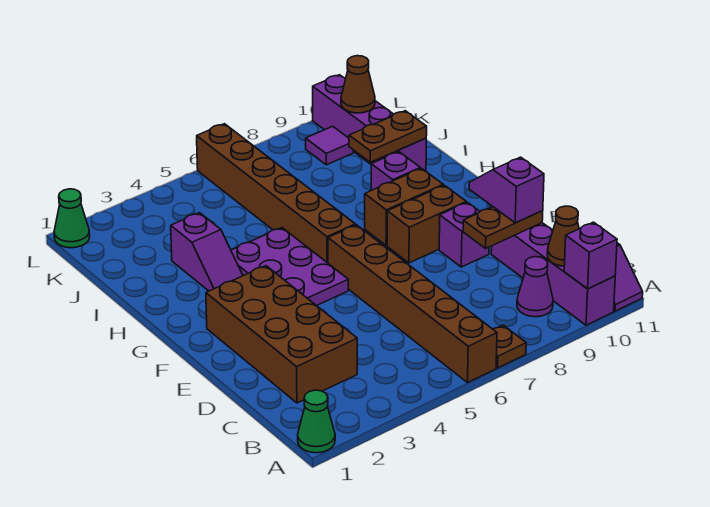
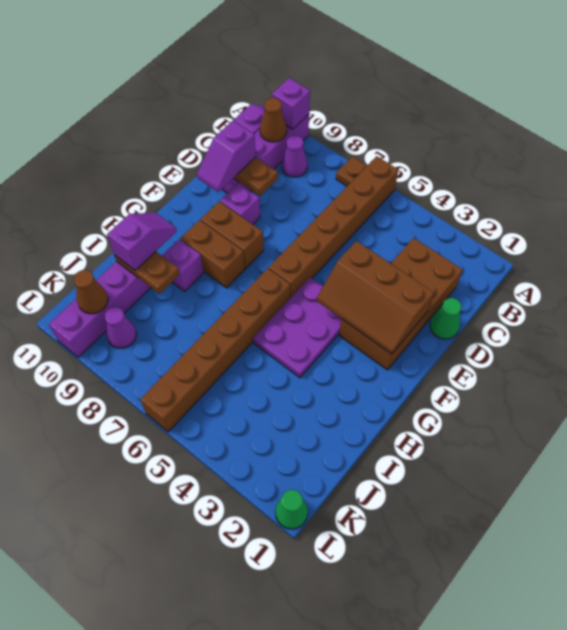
green 1x1 cone [298,390,335,453] -> green 1x1 cone moved to [430,298,462,339]
none -> brown 2x3 slope [317,241,434,354]
purple 1x2 slope [171,213,243,291] -> purple 1x2 slope moved to [107,212,177,270]
purple 1x1 tile [306,126,353,165] -> purple 1x1 cone [105,307,136,348]

